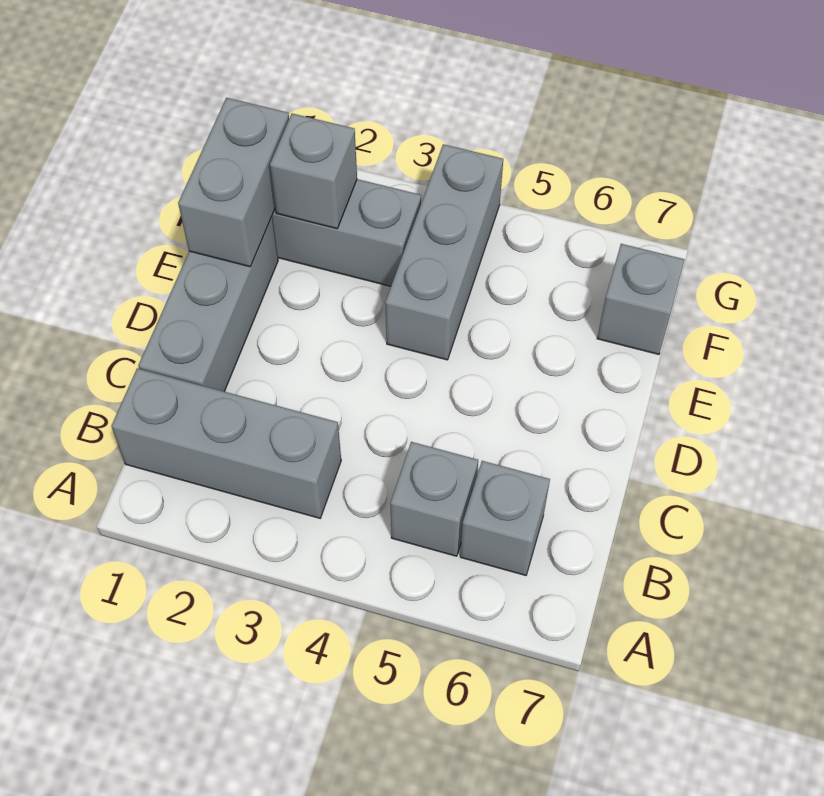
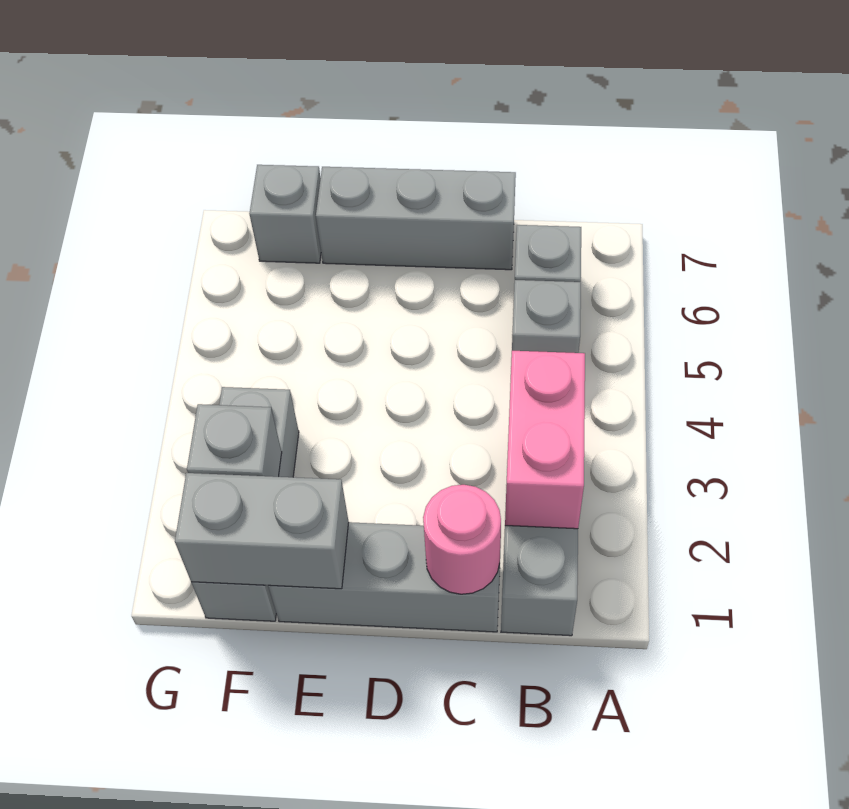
none -> pink 1x2 brick [505,351,585,529]
none -> pink 1x1 round brick [423,485,501,594]
grey 1x3 brick [385,144,503,360] -> grey 1x3 brick moved to [316,167,516,270]

